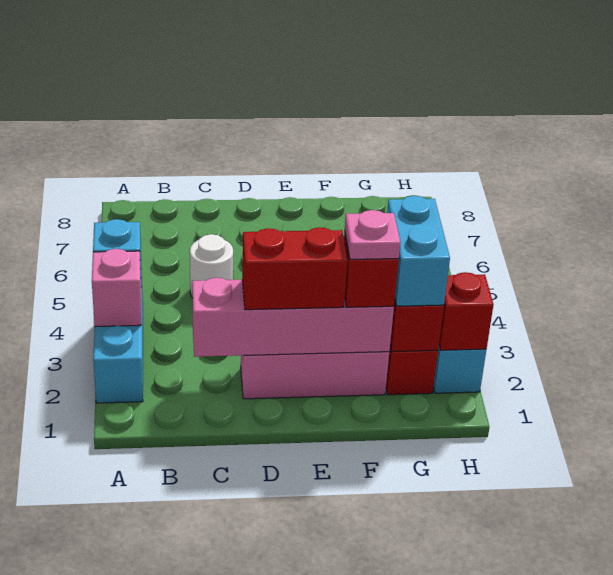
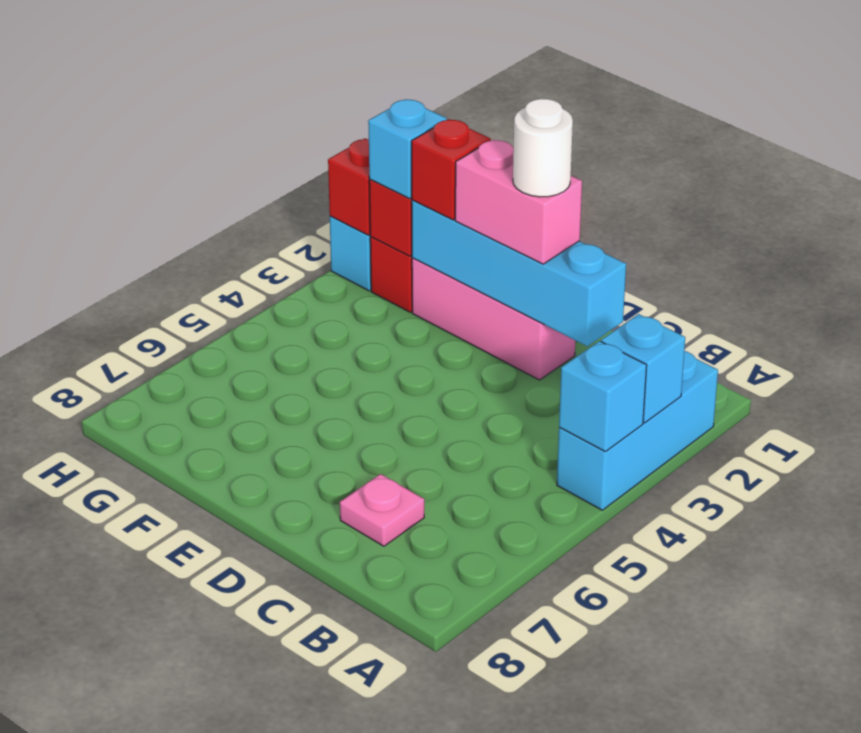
pink 1x1 brick [92,249,141,327] -> cyan 1x1 brick [601,314,685,423]
pink 1x4 brick [192,278,394,357] -> cyan 1x4 brick [412,200,626,346]
white 1x1 round brick [190,234,233,298] -> white 1x1 round brick moved to [513,99,573,197]
red 1x2 brick [242,227,347,310] -> pink 1x2 brick [455,140,582,264]
pink 1x1 plate [345,210,400,259] -> pink 1x1 plate moved to [340,474,424,546]
cyan 1x2 brick [387,196,450,306] -> cyan 1x1 brick [368,100,447,199]

